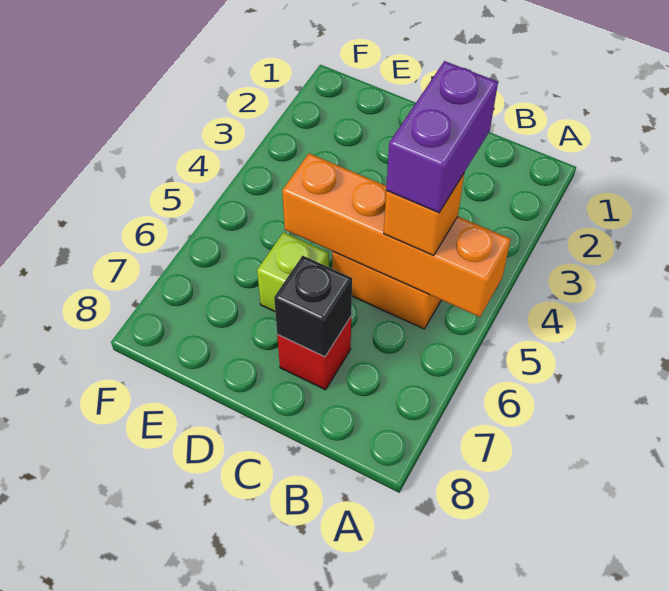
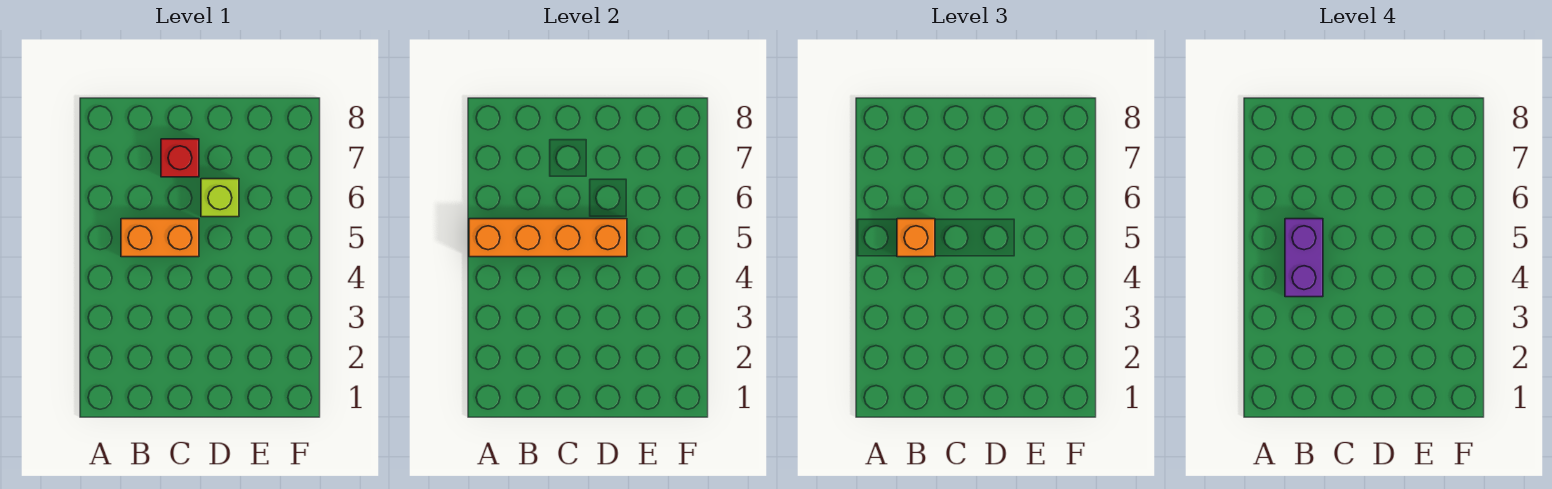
black 1x1 brick [274,256,352,357] -> none

